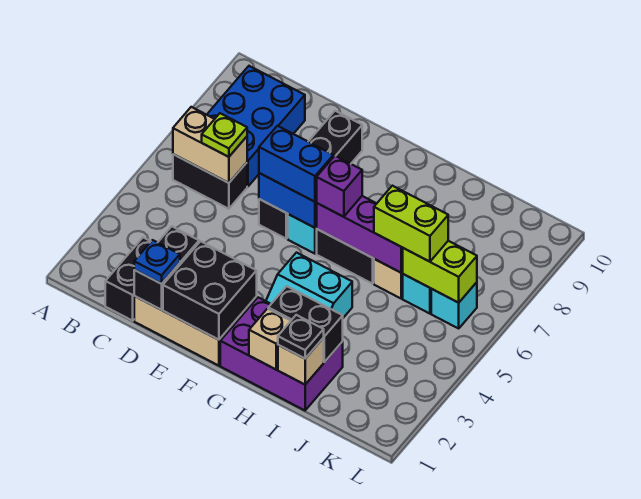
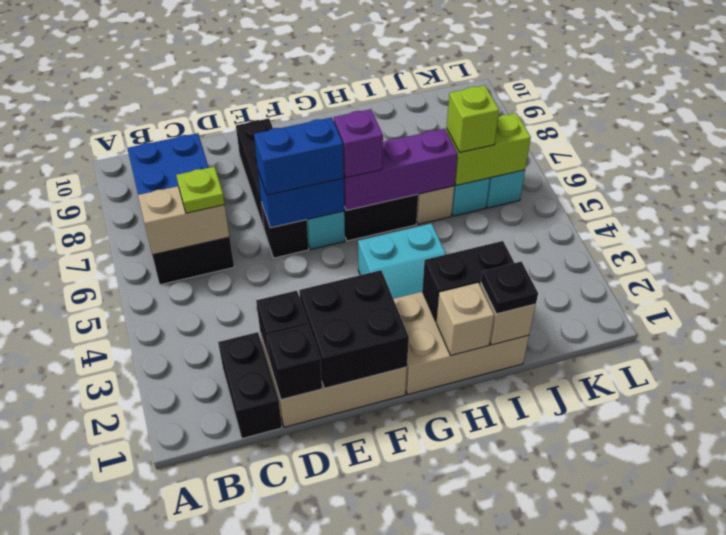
blue 1x1 plate [134,240,180,284] -> none
purple 2x3 brick [220,297,343,410] -> tan 2x3 brick [394,292,529,395]
lime 1x2 brick [374,186,448,262] -> lime 1x1 brick [447,85,499,153]

